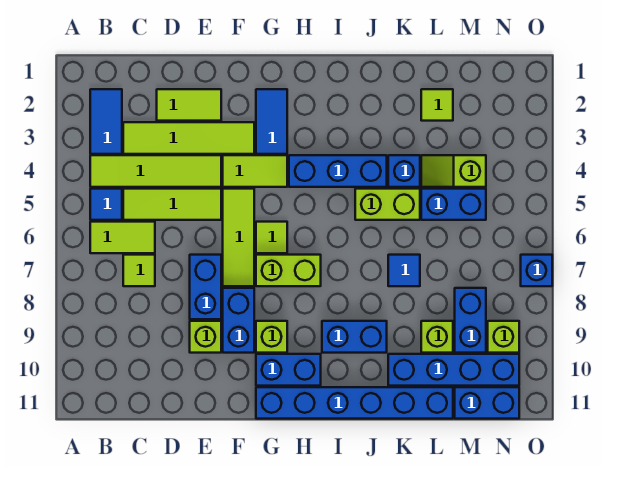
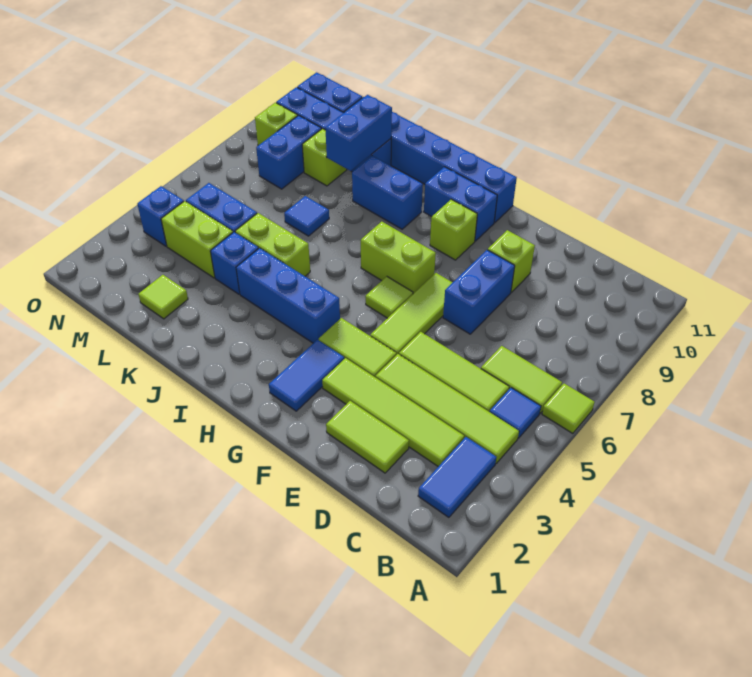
lime 1x1 tile [123,255,155,286] -> lime 1x1 tile moved to [542,383,595,434]
blue 1x2 brick [223,288,254,353] -> blue 1x2 brick moved to [325,95,392,171]
lime 1x2 slope [421,155,486,187] -> lime 1x2 brick [161,201,233,278]
blue 1x1 brick [521,255,552,286] -> blue 1x1 brick moved to [137,186,184,246]

